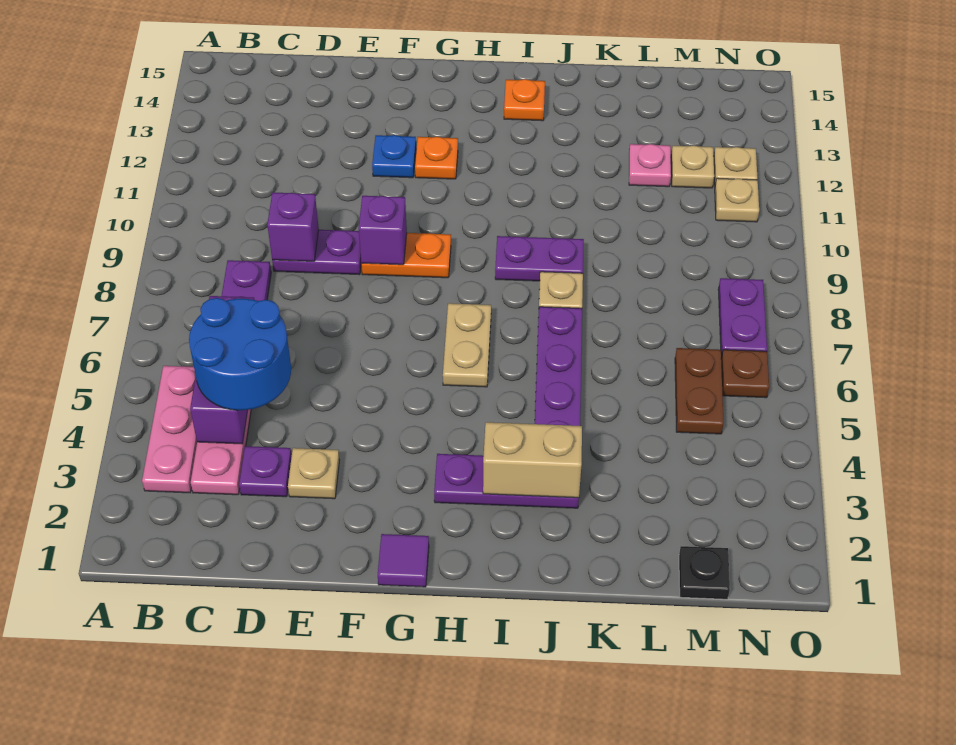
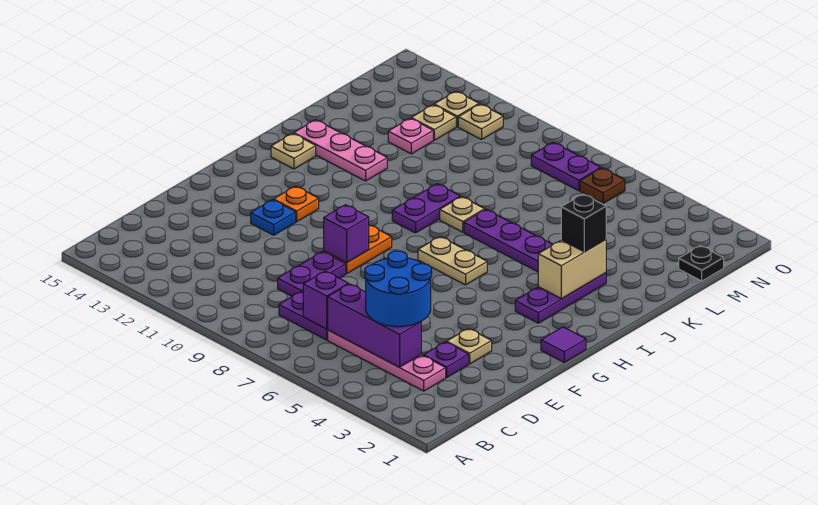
pink 1x3 plate [142,366,197,493] -> pink 1x3 plate moved to [294,120,387,181]
purple 1x1 brick [267,193,319,261] -> purple 1x1 brick moved to [303,271,348,329]
orange 1x1 plate [504,79,545,121] -> tan 1x1 plate [271,133,316,169]
none -> black 1x1 brick [561,194,606,252]
brown 1x2 plate [675,348,724,434] -> none

